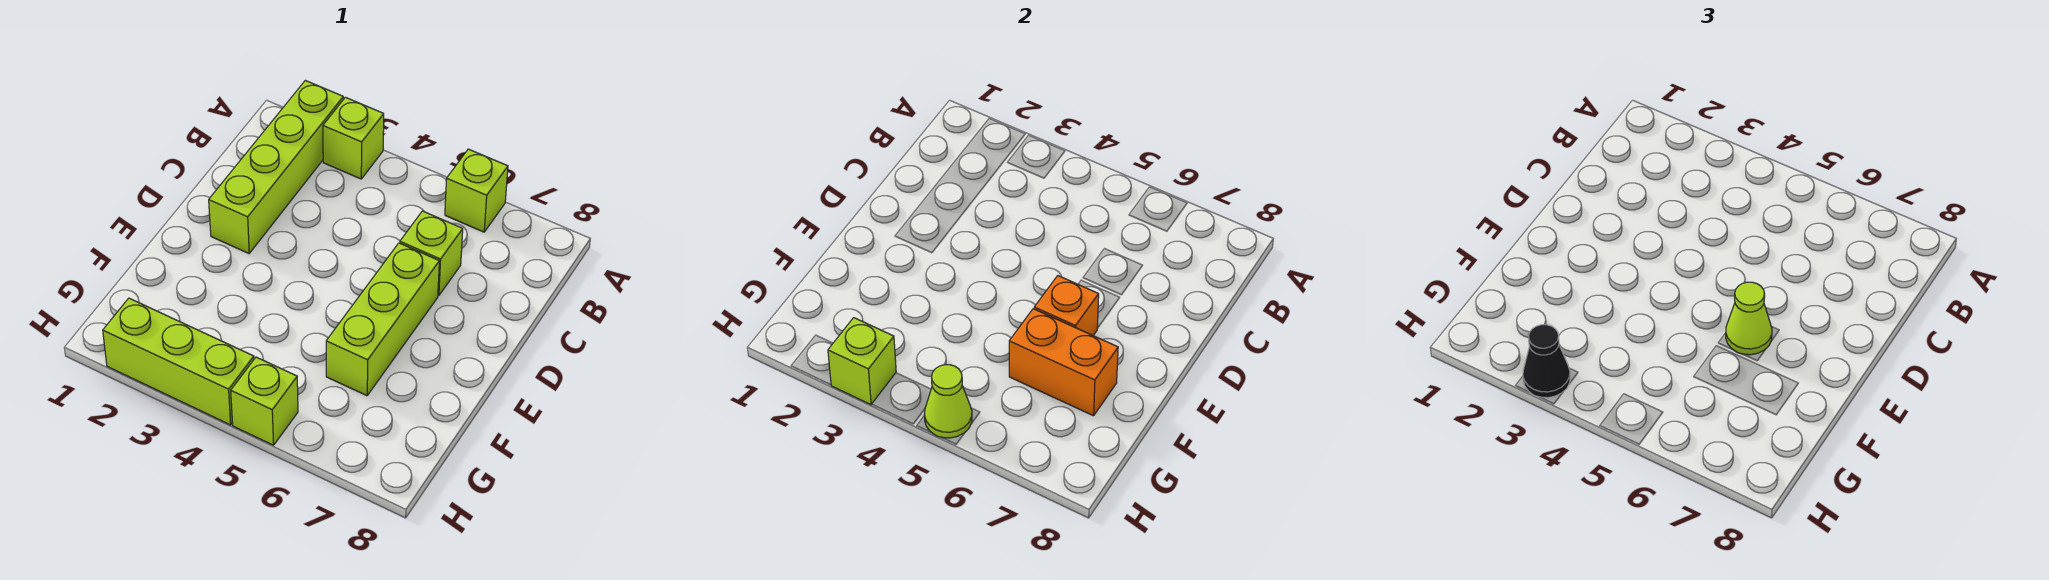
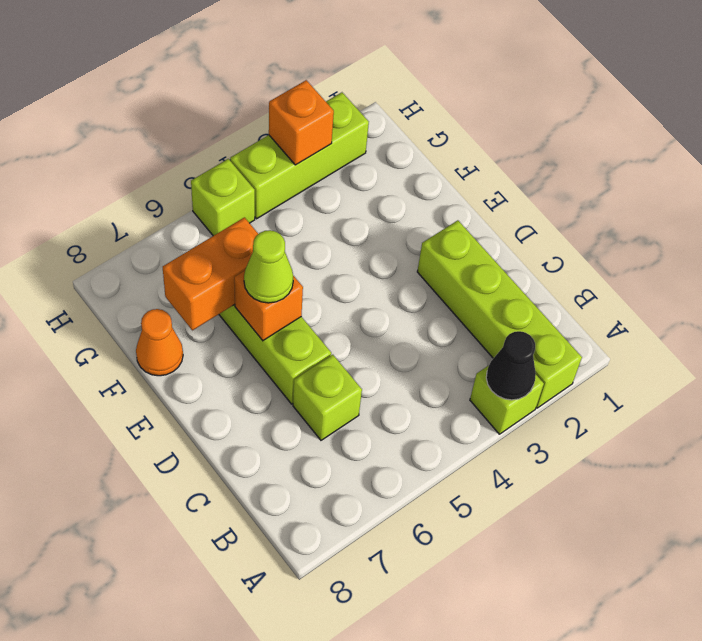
lime 1x1 brick [445,149,508,232] -> none
none -> orange 1x1 cone [136,309,183,376]
lime 1x1 brick [828,318,896,405] -> orange 1x1 brick [269,80,334,165]
black 1x1 cone [1523,325,1570,398] -> black 1x1 cone moved to [486,331,536,400]
lime 1x1 cone [924,365,972,438] -> none

